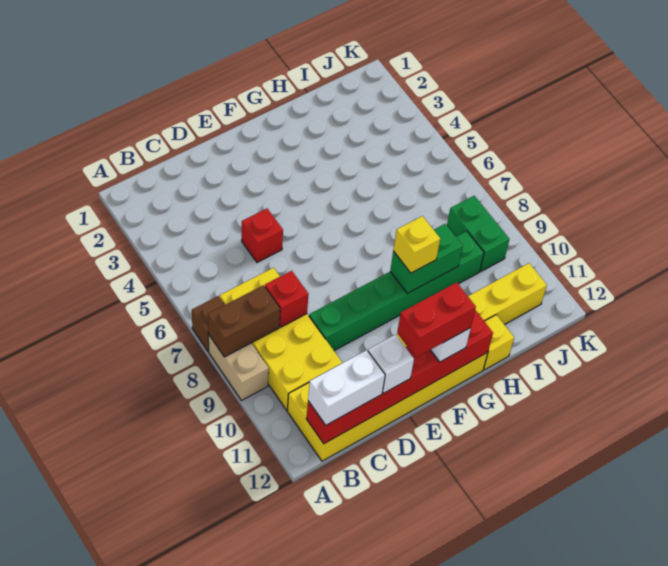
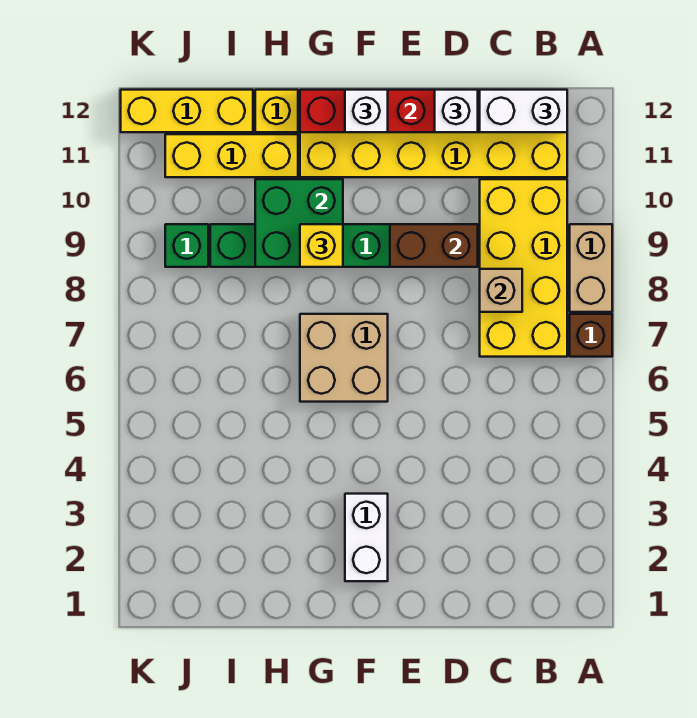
brown 1x2 brick [208,285,280,357] -> brown 1x2 brick moved to [390,224,478,267]
red 1x1 brick [265,271,309,327] -> tan 1x1 brick [480,269,522,312]
red 1x1 brick [242,209,283,262] -> none
red 1x2 brick [397,282,476,357] -> none
none -> white 1x2 brick [345,494,388,581]
none -> tan 2x2 brick [300,314,388,402]
green 1x2 brick [390,224,463,293] -> green 2x2 brick [255,179,343,267]
none -> yellow 1x3 brick [121,90,253,132]
green 1x2 brick [447,196,510,271] -> green 1x1 brick [165,224,208,267]

